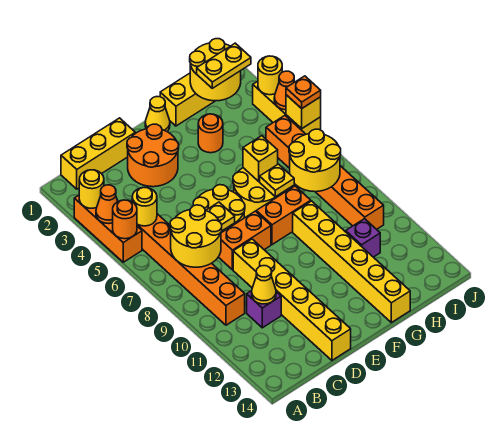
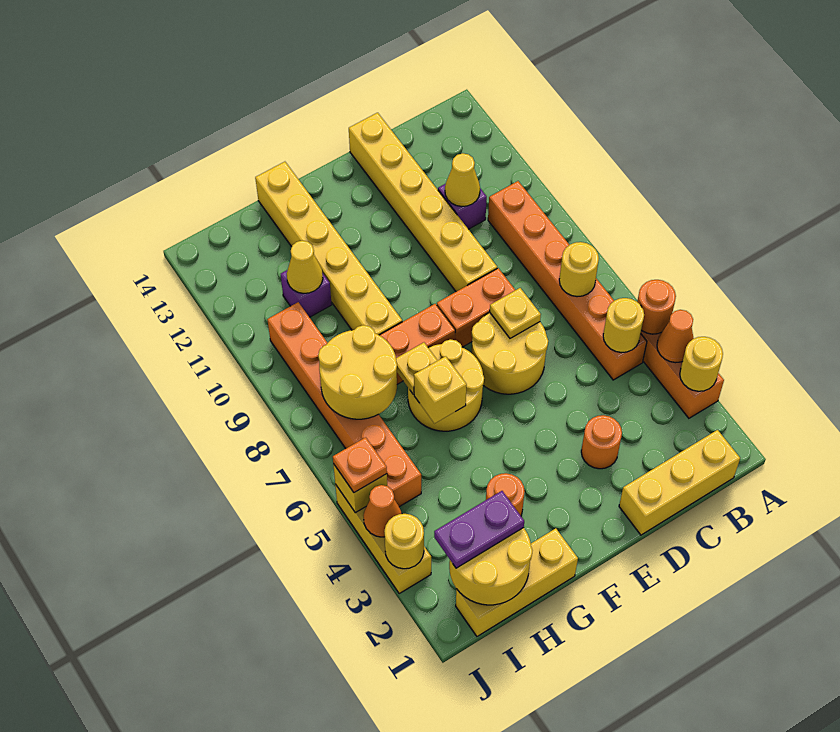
yellow 2x2 round brick [170,205,222,267] -> yellow 1x1 round brick [559,242,599,297]
orange 2x2 round brick [127,124,179,187] -> orange 1x1 round brick [581,415,622,469]
yellow 1x1 cone [145,97,170,131] -> yellow 1x1 cone moved to [287,241,323,293]
yellow 1x2 plate [197,43,251,88] -> purple 1x2 plate [434,491,524,568]

